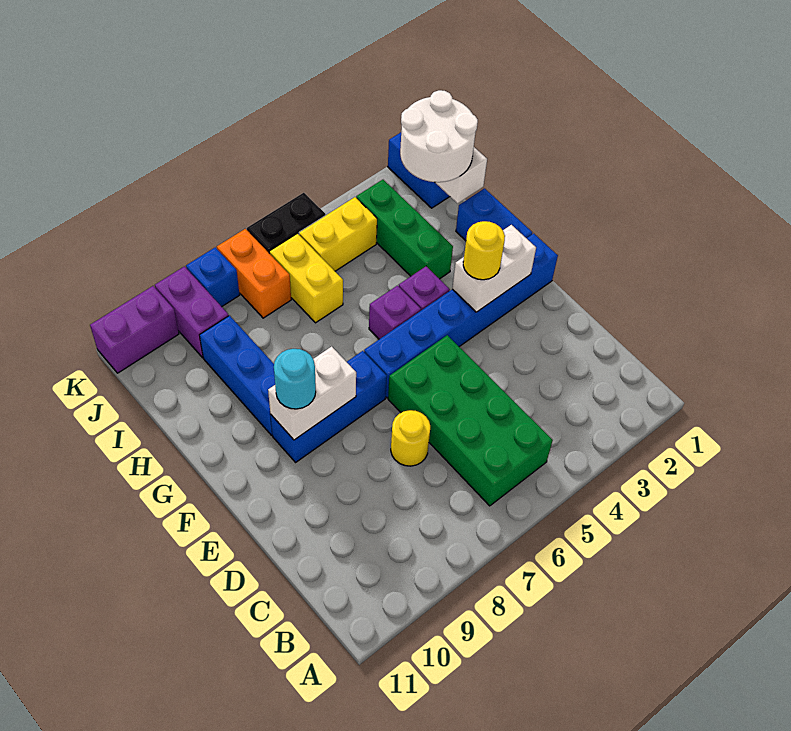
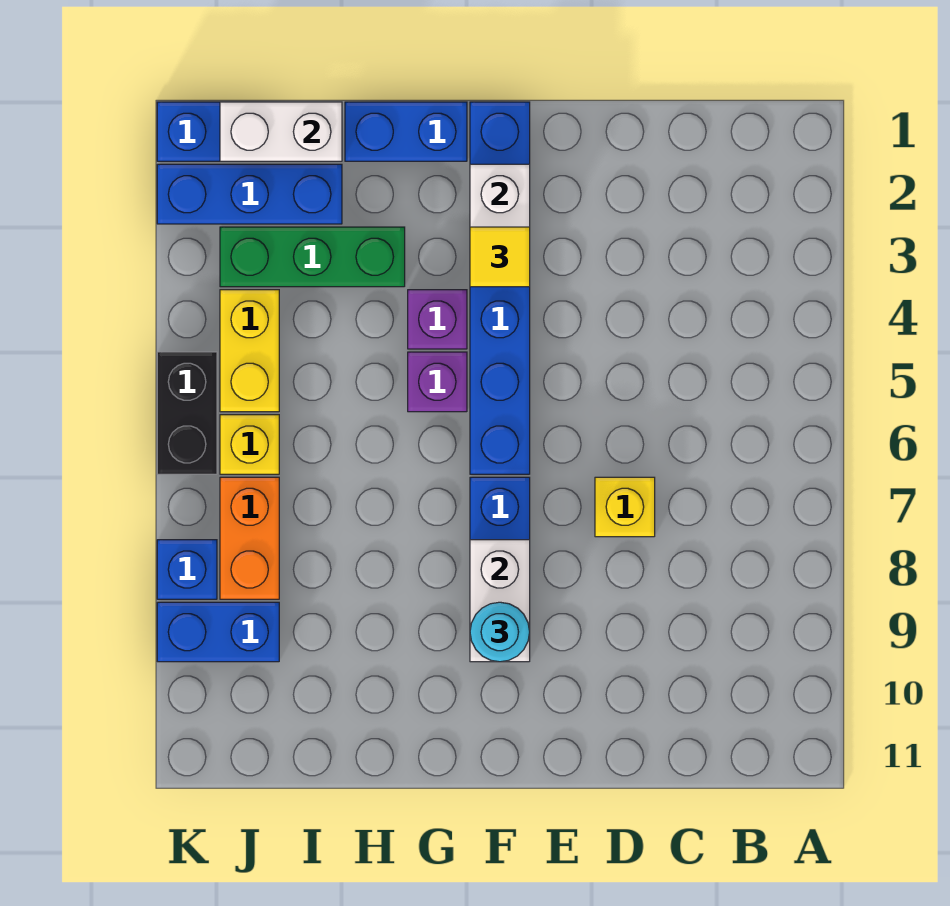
green 2x4 brick [388,335,553,506] -> none
yellow 1x1 round brick [391,410,430,466] -> yellow 1x1 brick [595,477,655,537]
yellow 1x1 round brick [463,221,505,280] -> yellow 1x1 tile [470,227,530,287]
blue 1x3 brick [200,316,275,435] -> blue 1x3 brick moved to [157,164,342,224]
white 2x2 round brick [400,90,478,182] -> none
yellow 1x2 brick [269,233,343,323] -> yellow 1x1 brick [220,415,279,474]
orange 1x2 brick [217,229,291,318] -> orange 1x2 brick turned to [220,477,279,599]
purple 1x2 brick [155,266,229,358] -> blue 1x2 brick [157,602,279,662]
purple 1x2 brick [90,286,179,373] -> none

